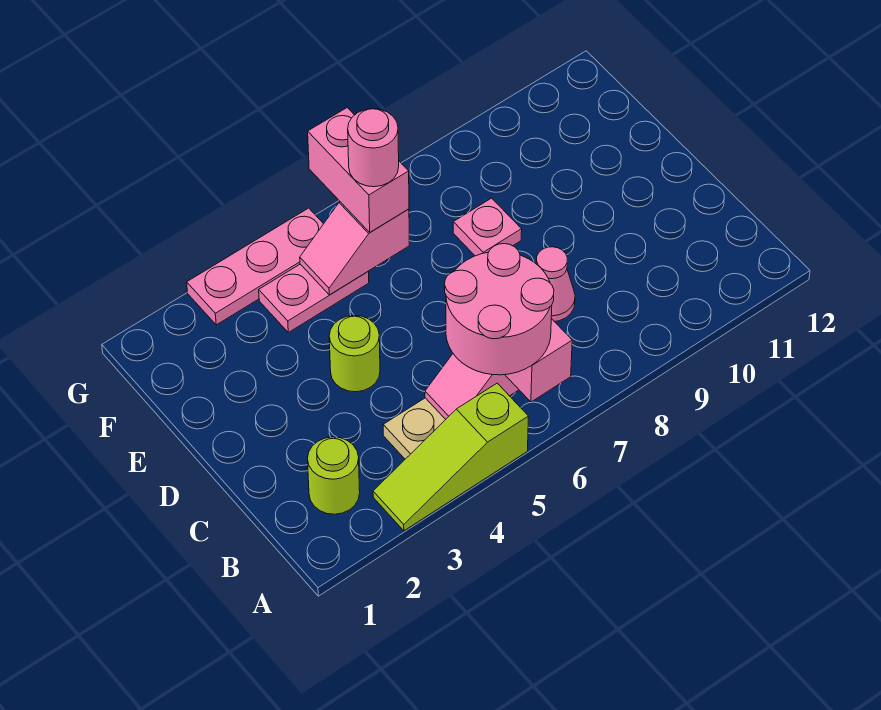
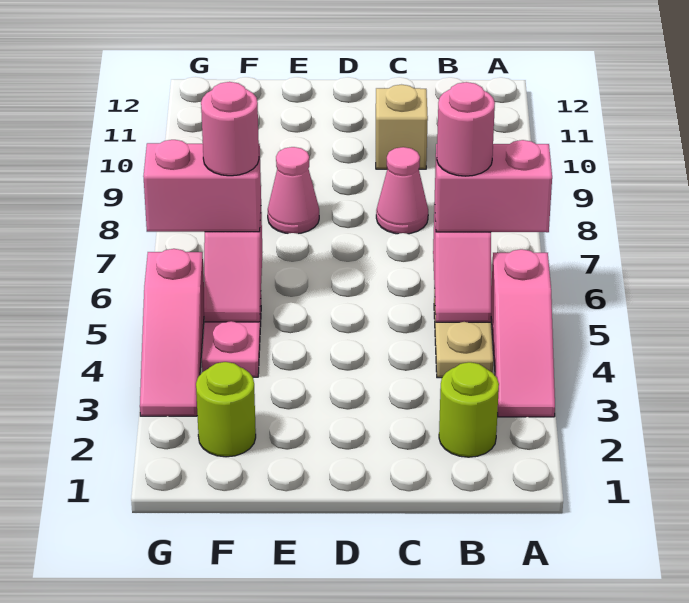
lime 1x3 slope [373,383,529,531] -> pink 1x3 slope [491,249,555,417]
pink 2x2 round brick [445,244,554,375] -> pink 1x1 round brick [437,82,495,176]
none -> tan 1x1 brick [376,85,428,169]
lime 1x1 round brick [329,315,380,392] -> lime 1x1 round brick moved to [196,362,256,457]
pink 1x1 plate [453,198,522,256] -> pink 1x1 cone [268,147,319,234]
pink 1x3 plate [187,208,323,325] -> pink 1x3 slope [140,249,204,416]

